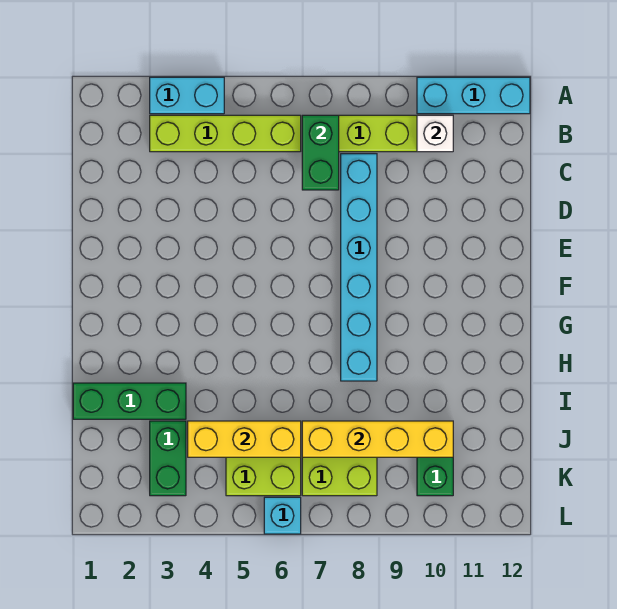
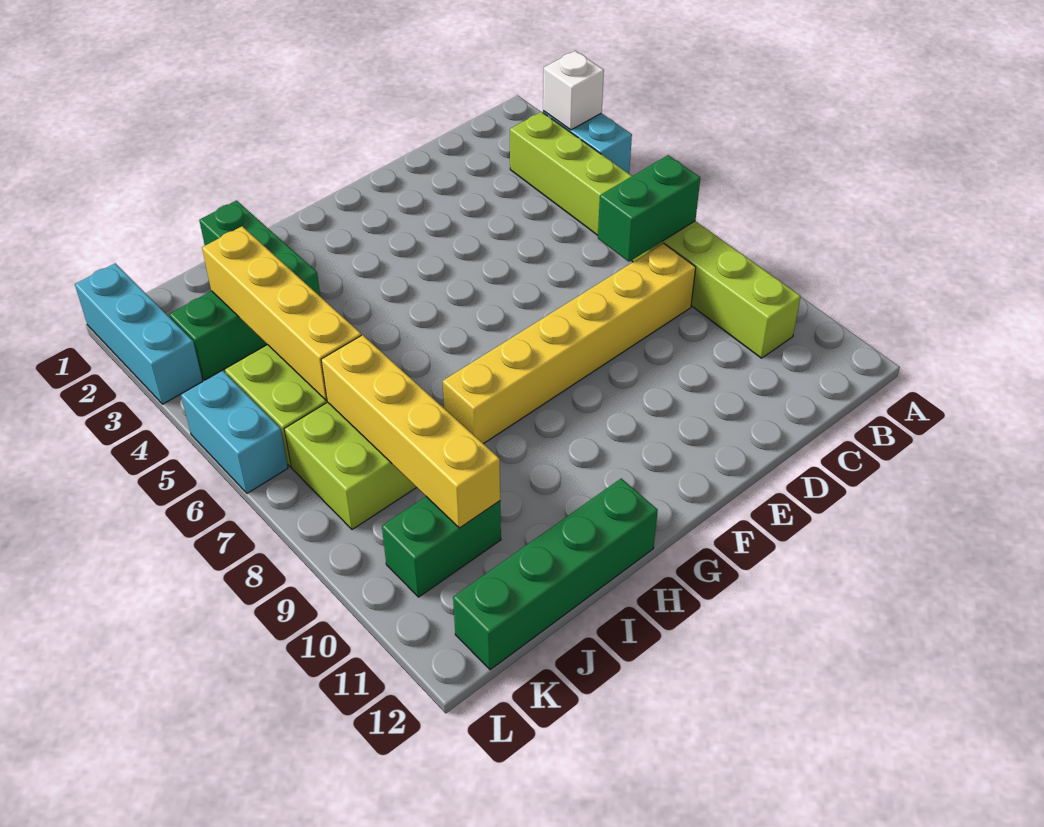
cyan 1x3 brick [417,77,530,114] -> cyan 1x3 brick moved to [75,263,203,404]
white 1x1 brick [417,115,453,152] -> white 1x1 brick moved to [543,51,604,130]
cyan 1x6 brick [341,154,377,381] -> yellow 1x6 brick [443,243,696,444]
none -> green 1x4 brick [453,478,658,670]
yellow 1x3 brick [188,421,301,457] -> yellow 1x4 brick [202,226,361,400]
cyan 1x1 brick [264,497,301,534] -> cyan 1x2 brick [181,371,288,493]

